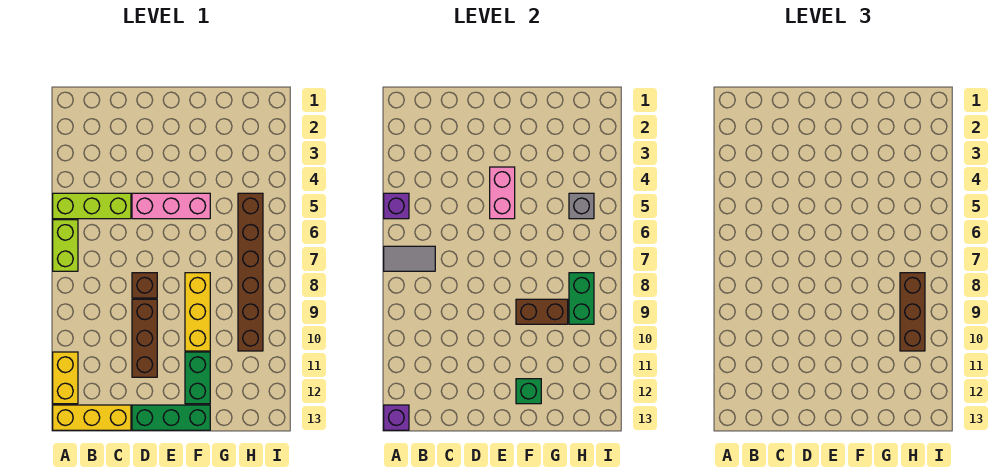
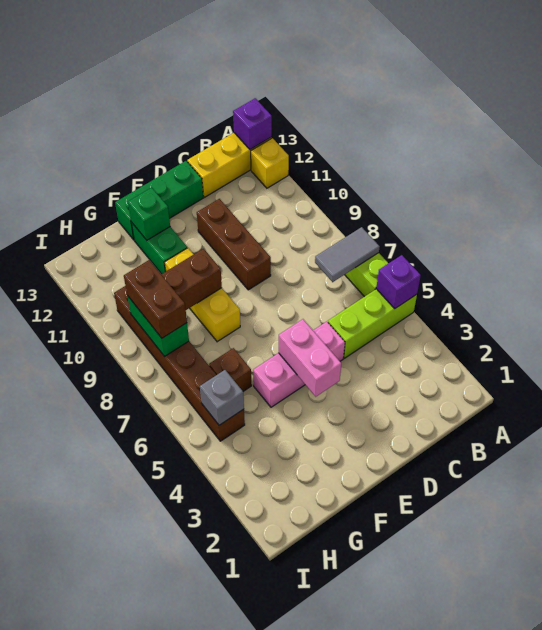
yellow 1x2 brick [53,352,78,404] -> yellow 1x1 brick [251,138,289,188]
brown 1x1 brick [132,273,157,298] -> brown 1x1 brick moved to [209,348,252,391]
brown 1x3 brick [900,273,925,351] -> brown 1x2 brick [124,260,187,338]

